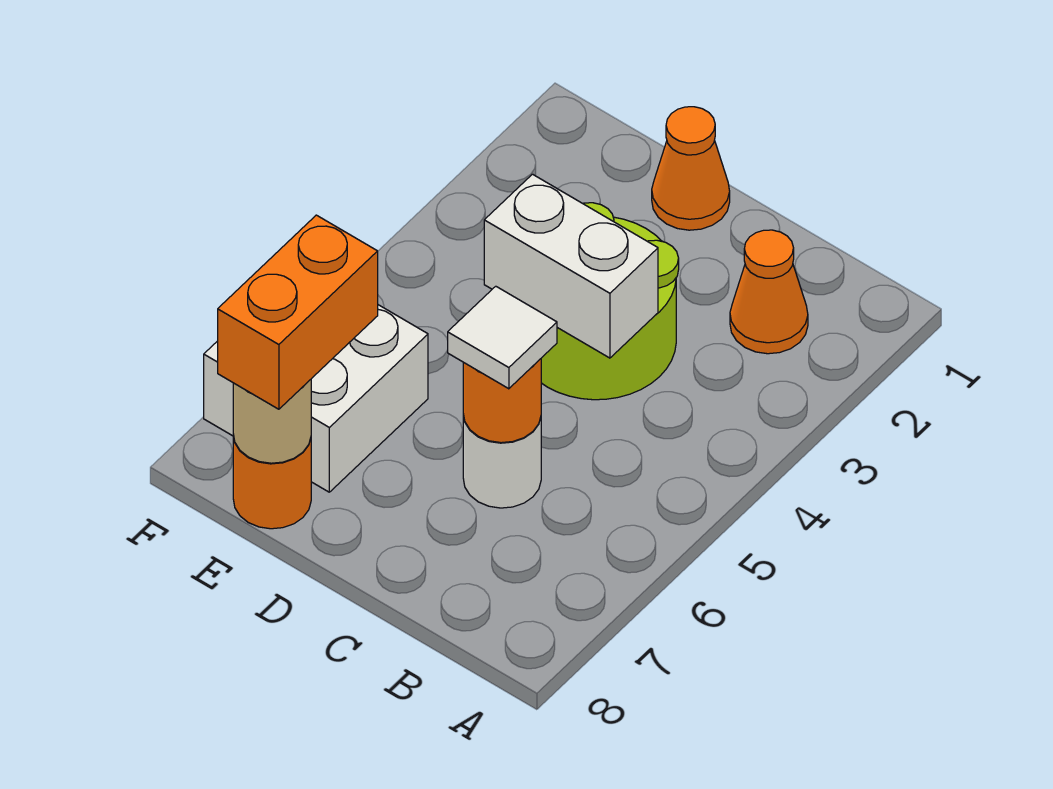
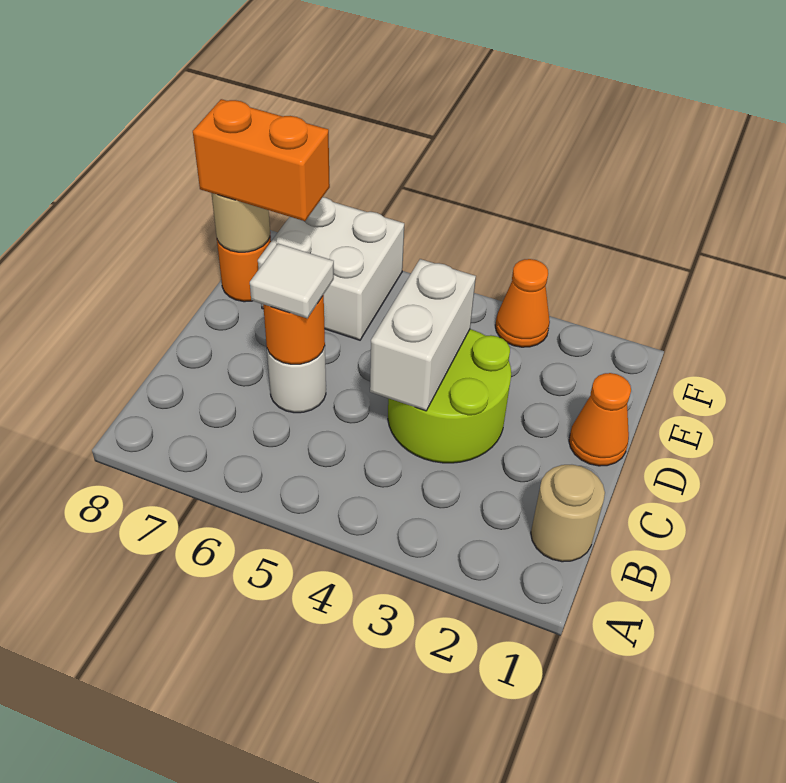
none -> tan 1x1 round brick [531,465,605,562]
orange 1x1 cone [730,230,808,354] -> orange 1x1 cone moved to [495,259,550,347]

